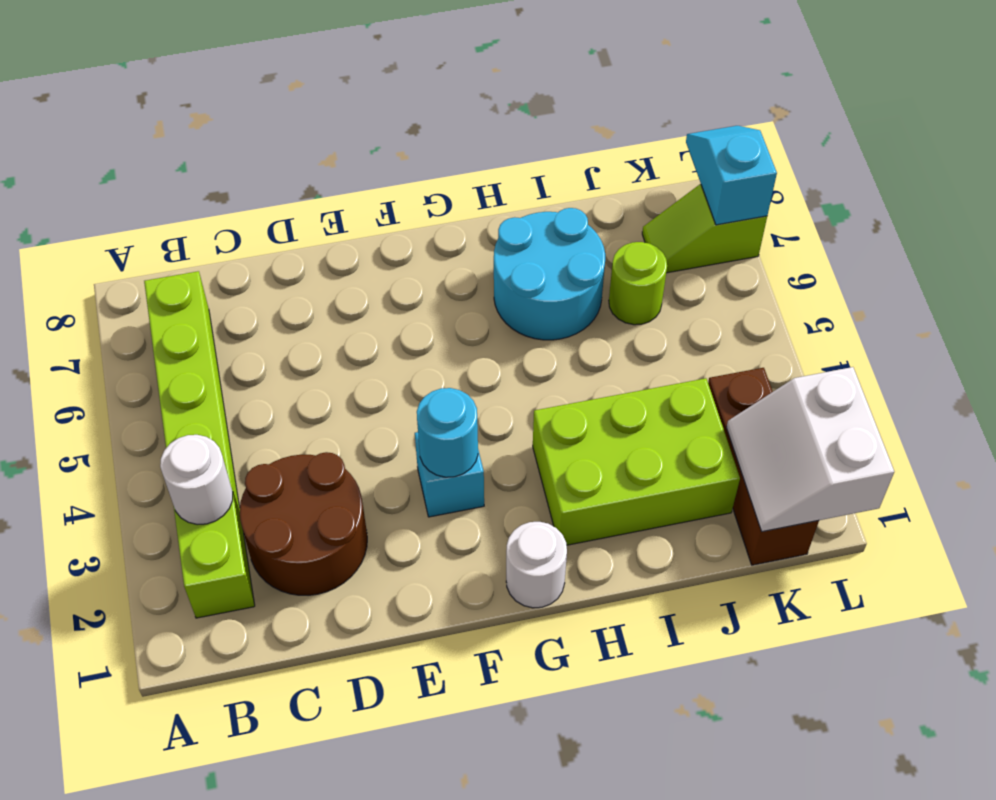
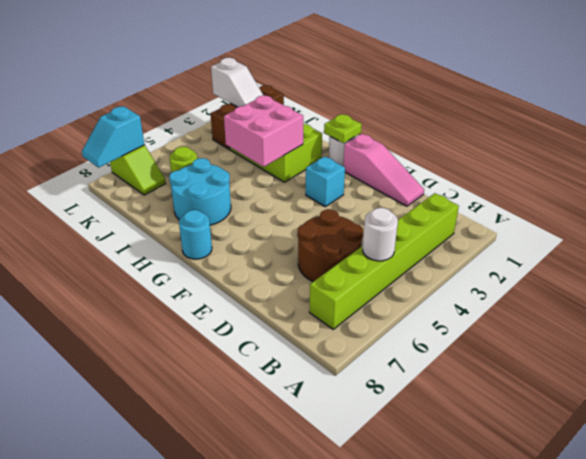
white 1x1 round brick [160,435,233,525] -> white 1x1 round brick moved to [363,208,398,261]
brown 2x2 round brick [240,452,367,595] -> brown 2x2 round brick moved to [298,209,363,282]
none -> pink 1x3 slope [343,134,424,206]
cyan 1x1 round brick [417,388,478,477] -> cyan 1x1 round brick moved to [179,210,212,259]
none -> lime 1x1 plate [324,114,362,143]
none -> pink 2x2 brick [224,95,303,167]
white 2x2 slope [726,367,894,532] -> white 1x2 slope [211,58,264,107]

